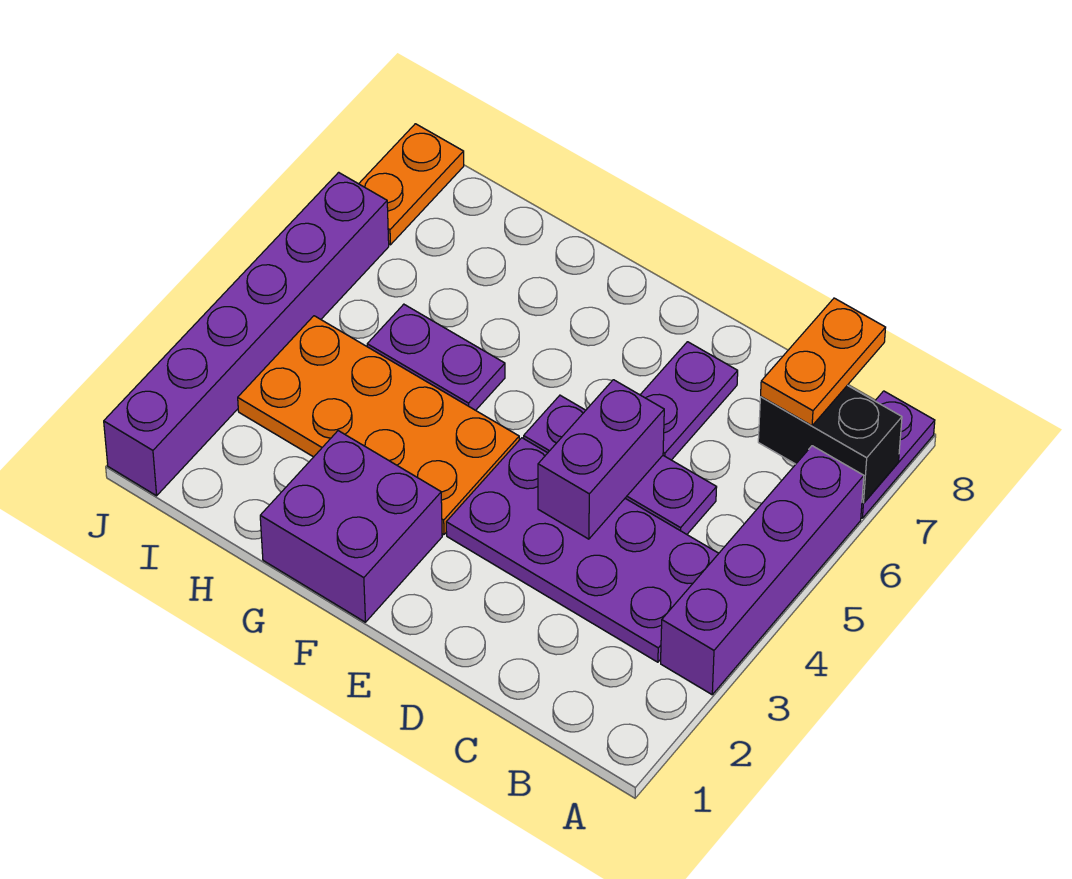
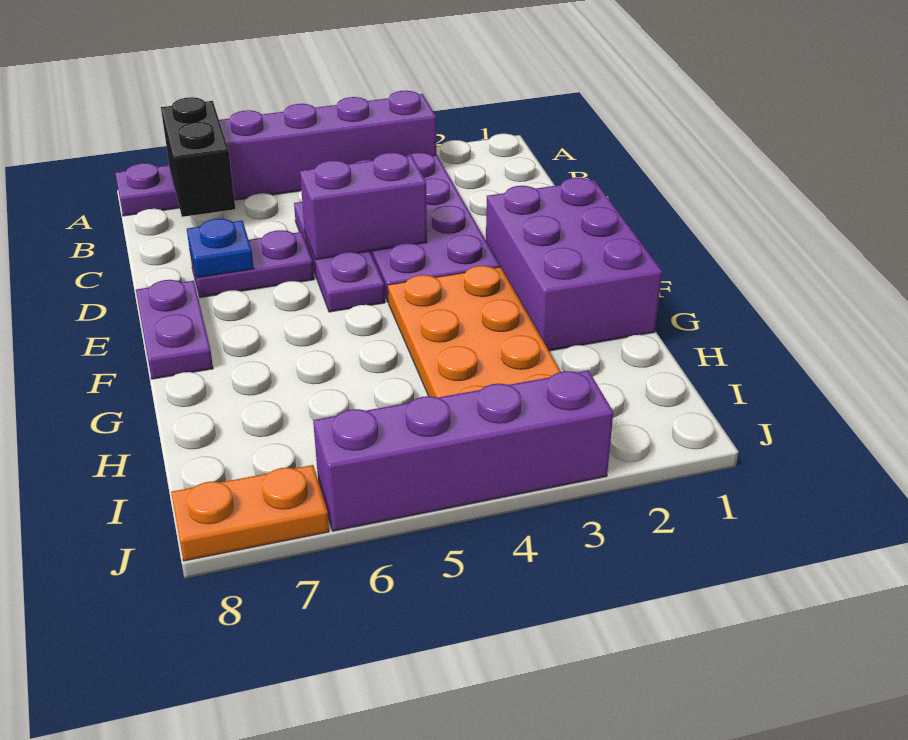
orange 1x2 plate [761,298,886,426] -> none
none -> blue 1x1 plate [187,219,254,278]
purple 2x2 brick [260,431,442,622] -> purple 2x3 brick [486,178,662,351]
purple 1x2 plate [367,304,505,410] -> purple 1x2 plate moved to [136,280,213,379]
purple 1x6 brick [104,172,389,496] -> purple 1x4 brick [313,370,613,531]

